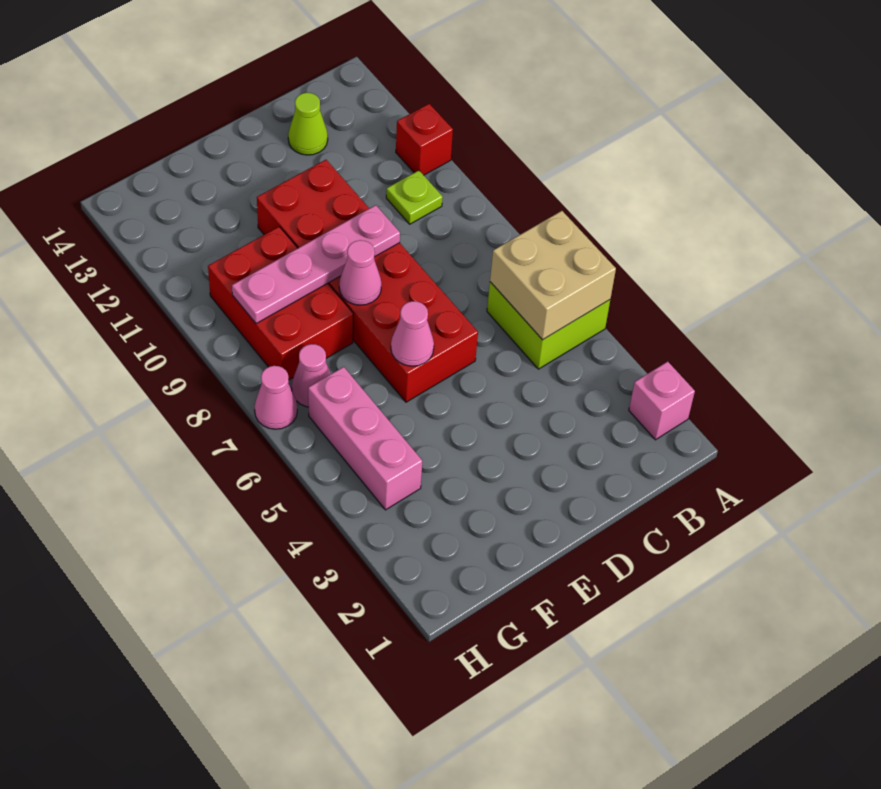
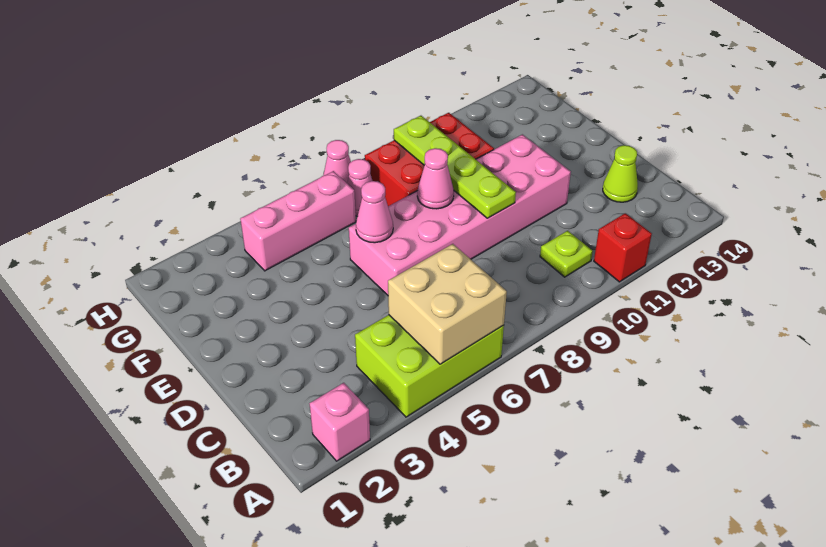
lime 2x2 brick [487,282,610,369] -> lime 2x3 brick [355,315,504,417]
red 2x6 brick [257,160,478,402] -> pink 2x6 brick [349,134,571,295]
pink 1x4 plate [232,205,400,324] -> lime 1x4 plate [394,116,516,218]

